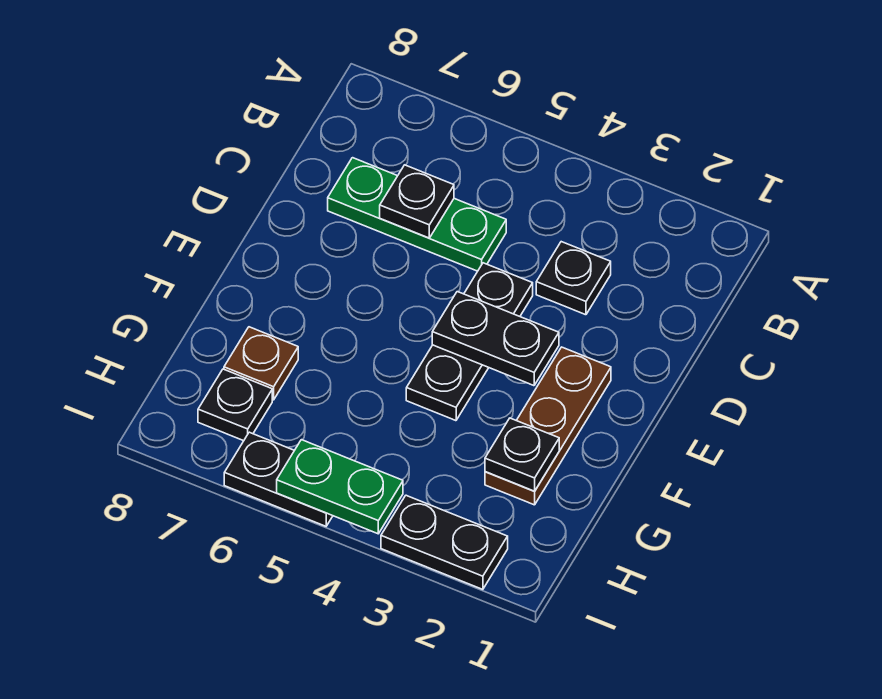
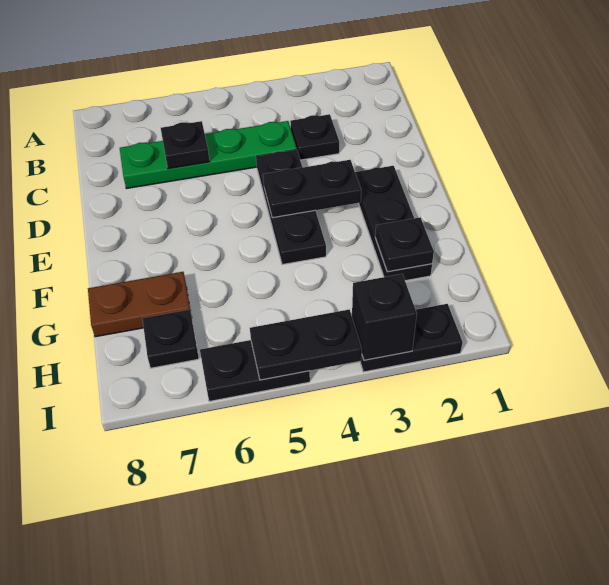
green 1x3 plate [328,158,506,271] -> green 1x4 plate [120,121,297,189]
brown 1x3 plate [485,347,611,505] -> black 1x3 plate [355,166,432,281]
brown 1x1 plate [224,327,298,400] -> brown 1x2 plate [88,272,190,337]
none -> black 1x1 brick [352,274,417,360]
green 1x2 plate [277,440,403,534] -> black 1x2 plate [250,309,362,380]

